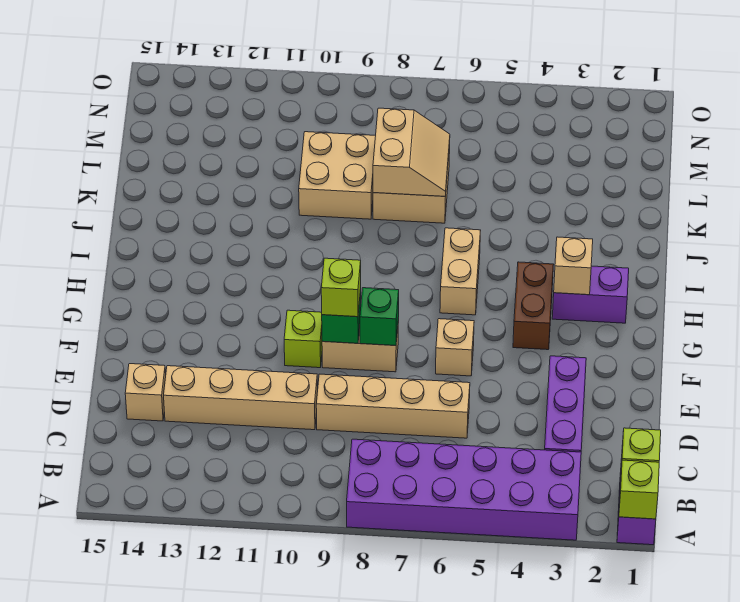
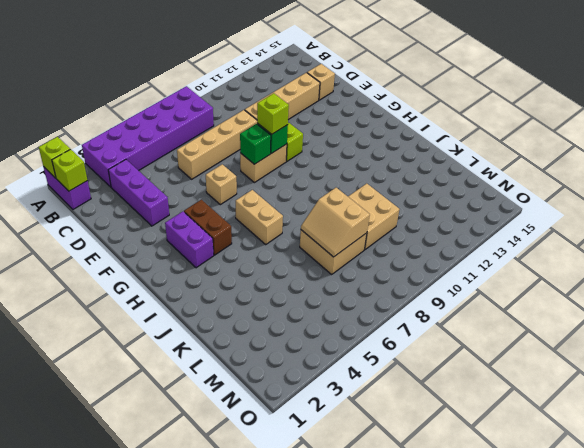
purple 1x2 brick [552,266,629,323] -> purple 1x2 brick turned to [165,212,214,268]
tan 1x1 brick [554,237,593,295] -> none

